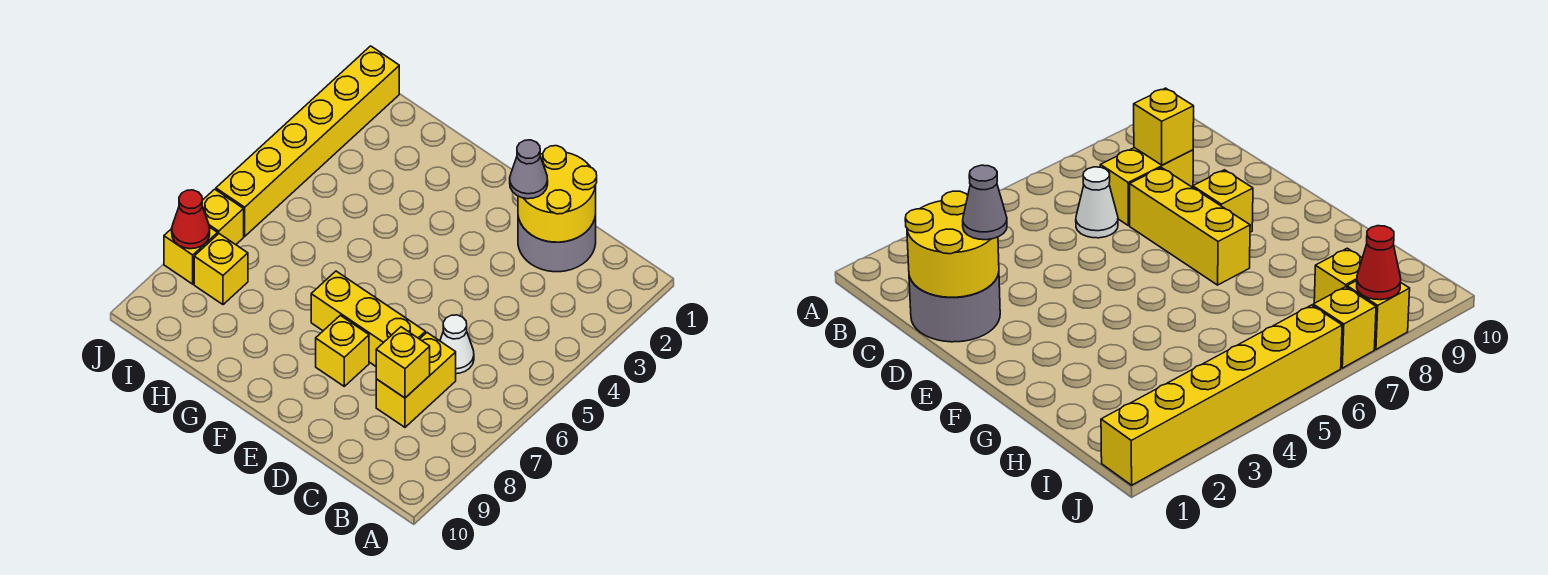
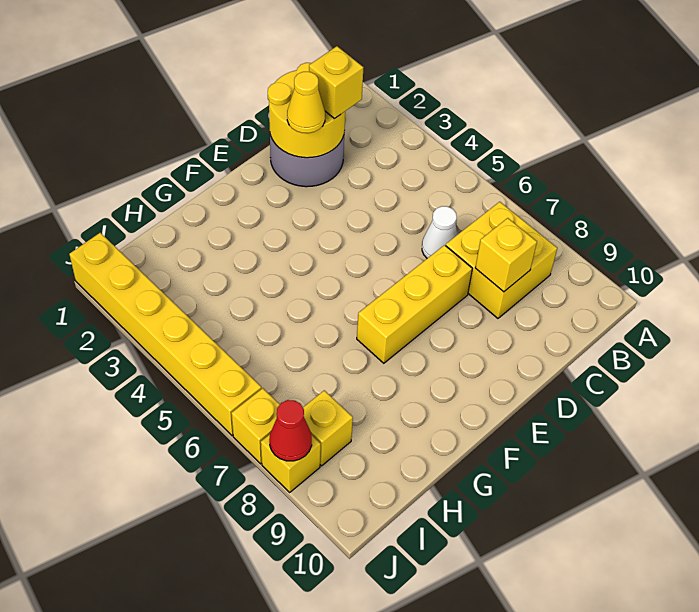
yellow 1x2 brick [376,333,456,427] -> yellow 2x2 brick [446,202,557,318]
grey 1x1 cone [510,140,548,199] -> yellow 1x1 cone [287,72,325,133]
yellow 1x1 brick [316,315,369,386] -> yellow 1x1 brick moved to [309,46,364,119]

